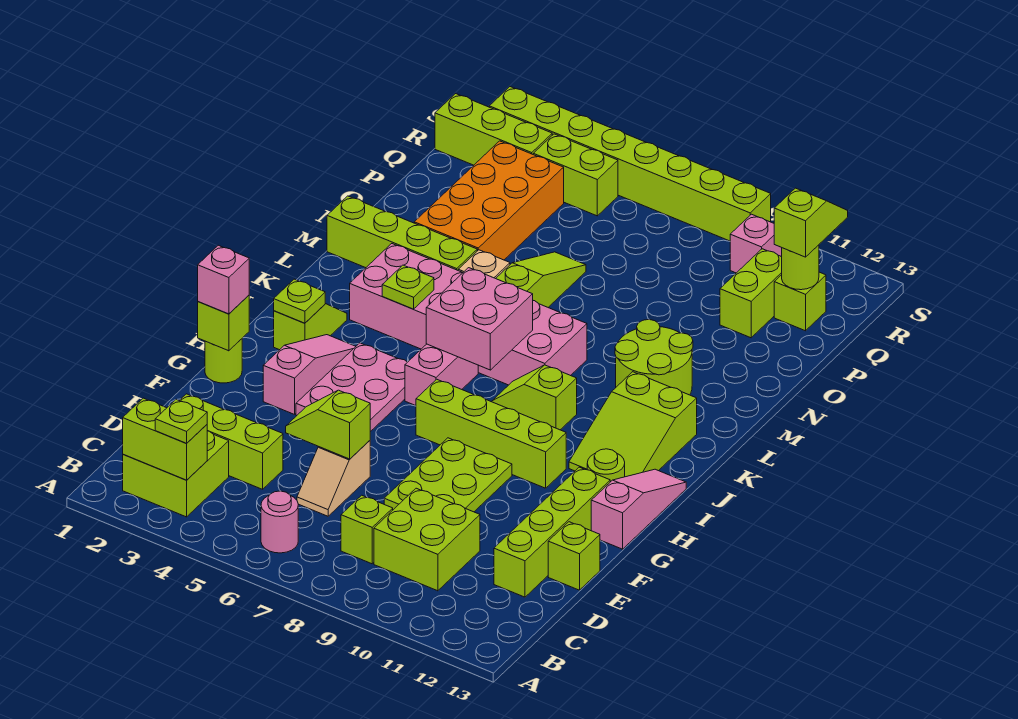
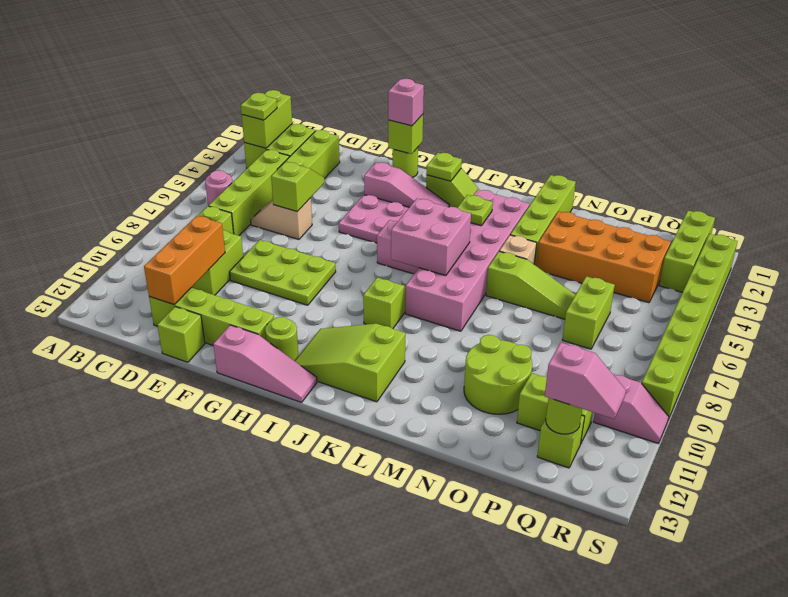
none -> orange 1x3 brick [144,216,225,305]
lime 1x4 brick [416,379,566,488] -> lime 1x4 brick moved to [209,150,289,236]
lime 2x2 round brick [615,320,693,395] -> lime 2x2 round brick moved to [464,335,532,414]
lime 1x2 slope [774,188,848,257] -> pink 1x2 slope [545,343,626,419]
lime 1x2 brick [533,134,618,216] -> lime 1x2 brick moved to [562,276,615,349]

